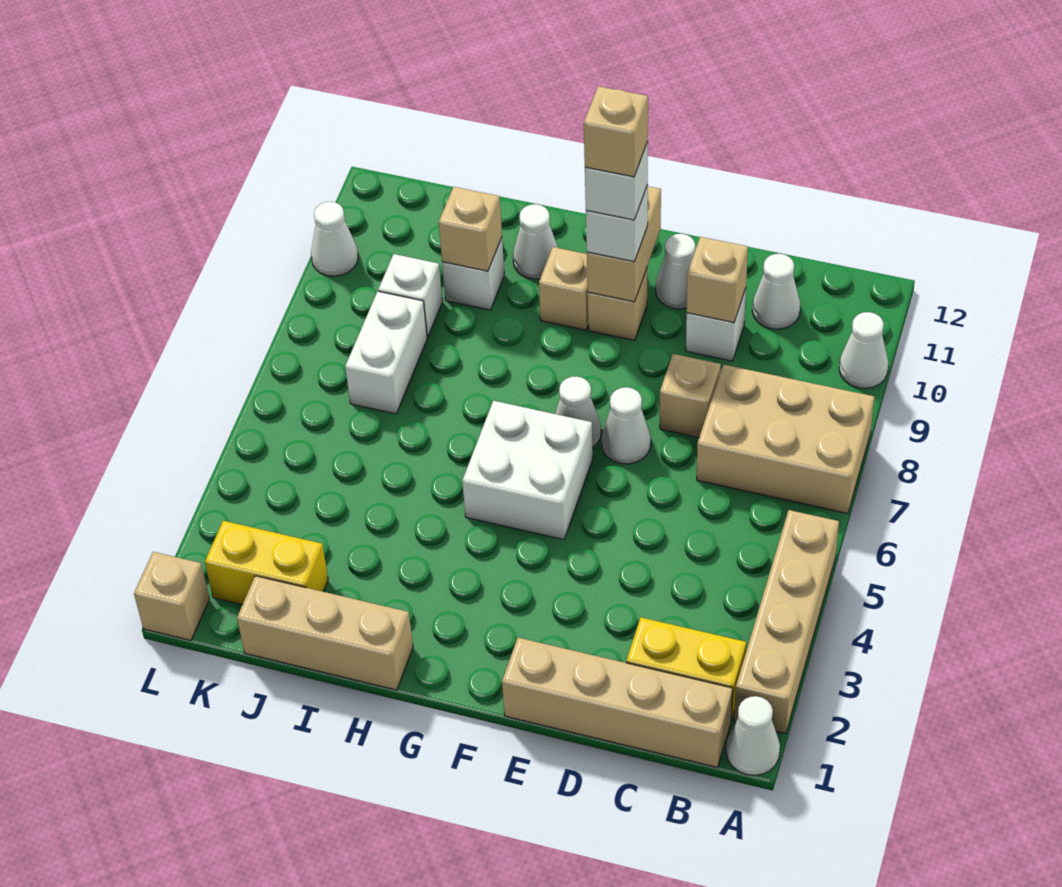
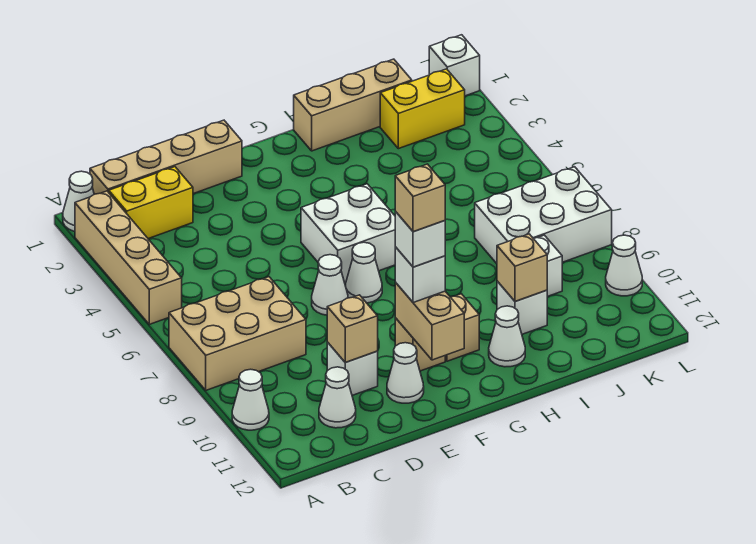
tan 1x1 brick [660,354,721,438] -> none
white 1x2 brick [345,291,427,414] -> white 2x3 brick [475,167,612,264]
tan 1x1 brick [134,552,209,640] -> white 1x1 brick [429,35,480,96]

